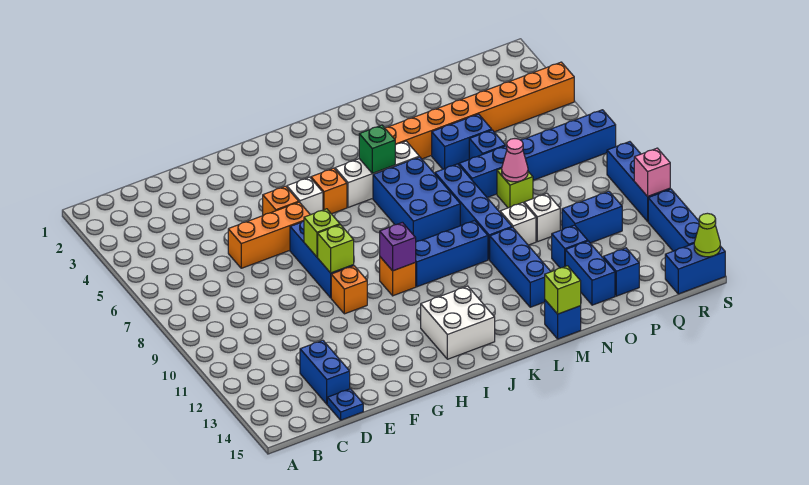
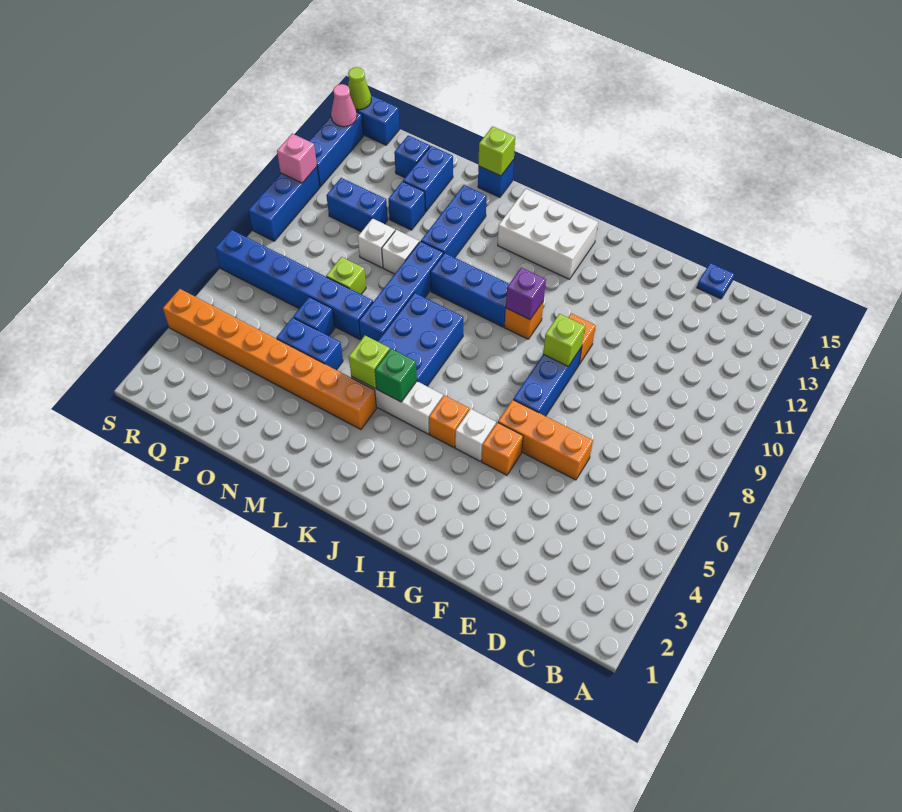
blue 1x2 brick [300,340,350,404] -> none
lime 1x1 brick [304,209,340,257] -> lime 1x1 brick moved to [349,336,390,389]
white 2x2 brick [421,286,495,359] -> white 2x3 brick [498,189,598,279]
pink 1x1 cone [502,139,528,182] -> pink 1x1 cone moved to [331,84,357,127]

